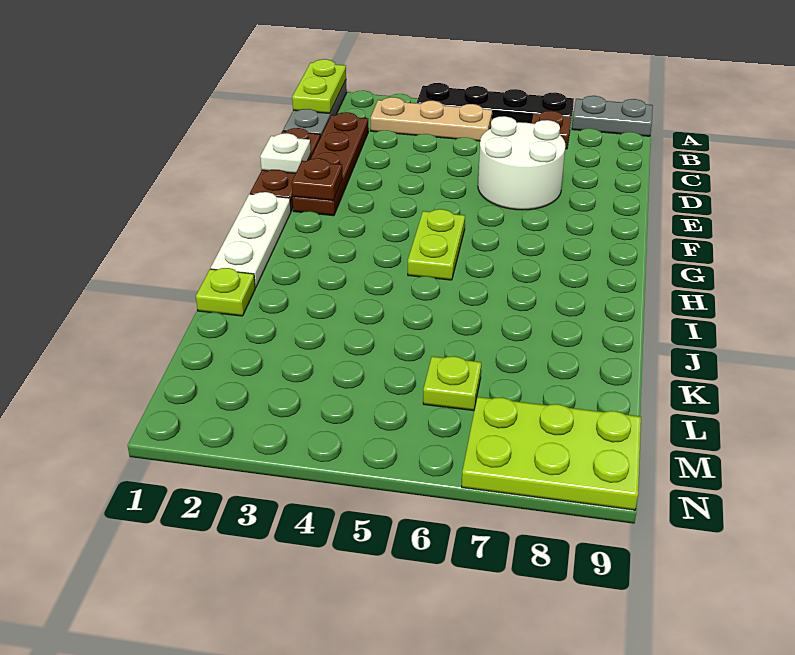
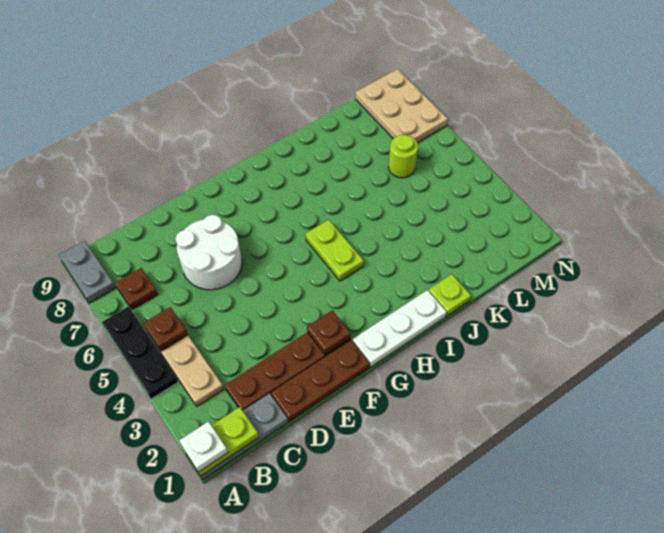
black 1x4 plate [417,83,574,123] -> black 1x3 plate [102,306,178,399]
none -> brown 1x1 plate [144,307,188,351]
white 1x1 plate [260,133,311,173] -> white 1x1 plate moved to [179,422,228,471]
lime 1x2 plate [408,209,465,280] -> lime 1x2 plate turned to [305,220,364,281]
lime 1x1 plate [423,356,481,411] -> lime 1x1 round brick [388,135,418,178]
lime 2x3 plate [462,397,641,510] -> tan 2x3 plate [355,69,448,143]

